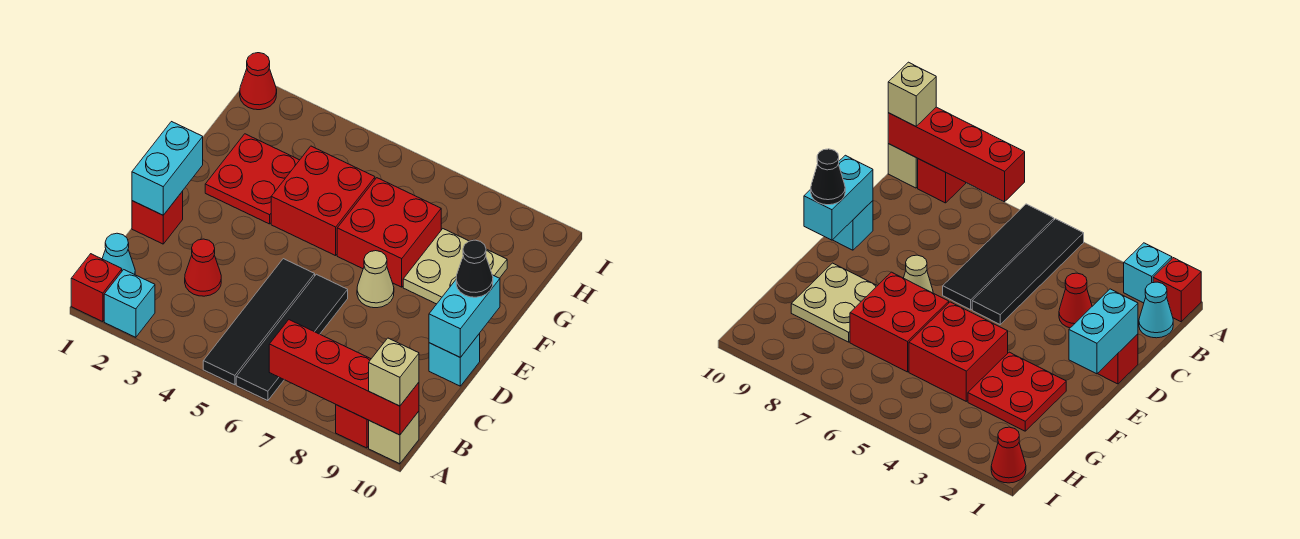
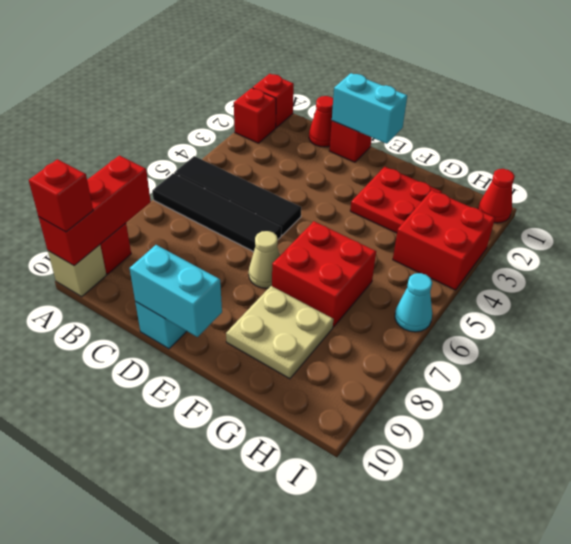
cyan 1x1 brick [104,270,155,337] -> red 1x1 brick [234,88,276,143]
red 1x4 brick [269,320,419,435] -> red 1x3 brick [39,155,151,266]
tan 1x1 brick [369,338,419,406] -> red 1x1 brick [29,159,93,232]
cyan 1x1 cone [102,233,135,275] -> cyan 1x1 cone moved to [395,273,432,332]
red 1x1 cone [185,239,221,296] -> red 1x1 cone moved to [309,96,333,147]
black 1x1 cone [456,240,493,297] -> none
red 2x2 brick [271,146,375,256] -> red 2x2 brick moved to [393,190,495,290]

